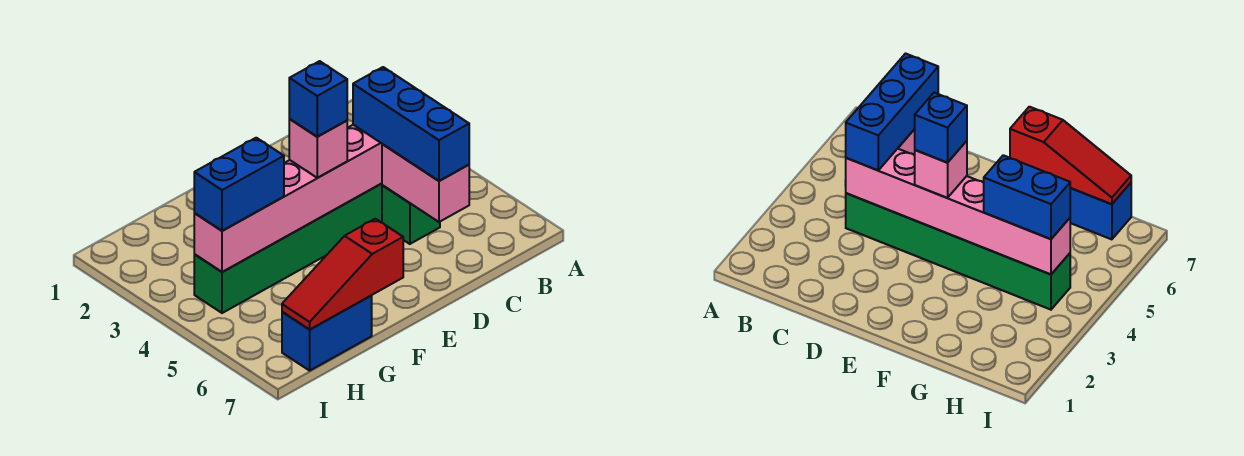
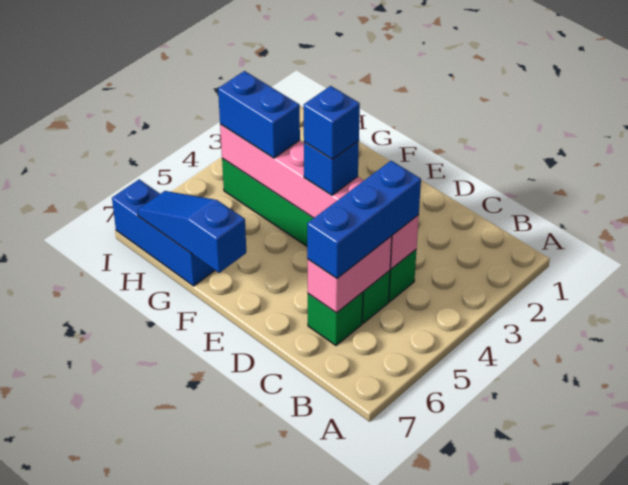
none -> green 1x1 brick [308,292,363,345]
pink 1x1 brick [289,119,347,178] -> blue 1x1 brick [304,141,359,195]
red 1x3 slope [282,219,403,330] -> blue 1x3 slope [137,191,246,273]
blue 1x2 brick [282,296,372,371] -> blue 1x3 brick [112,179,215,286]

